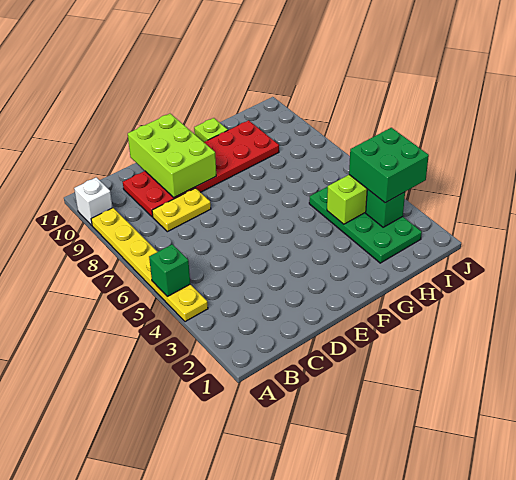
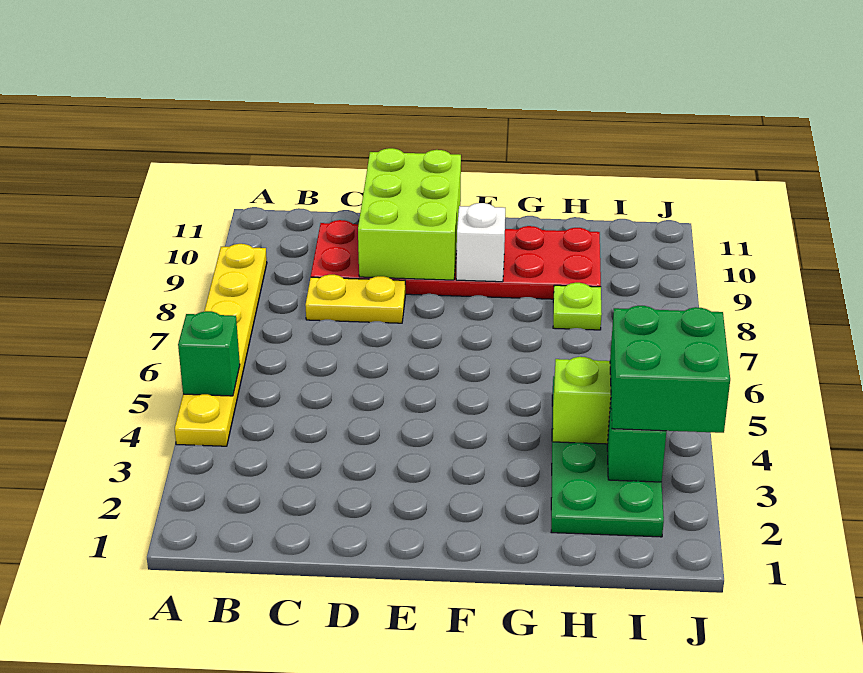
white 1x1 brick [74,177,113,225] -> white 1x1 brick moved to [456,203,505,282]
lime 1x1 plate [194,118,228,142] -> lime 1x1 plate moved to [553,283,602,330]

